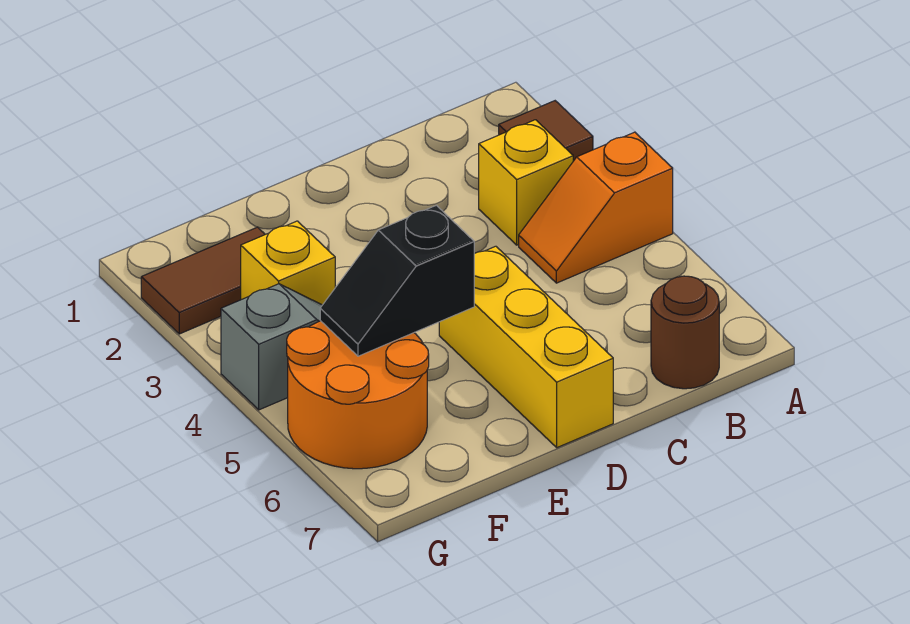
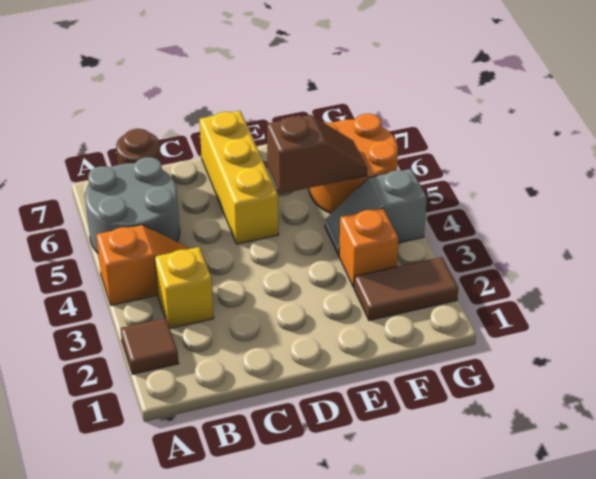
none -> grey 2x2 round brick [85,157,180,253]
black 1x2 slope [320,205,474,356] -> brown 1x2 slope [267,115,367,194]
yellow 1x1 brick [241,221,335,305] -> orange 1x1 brick [339,208,398,287]

